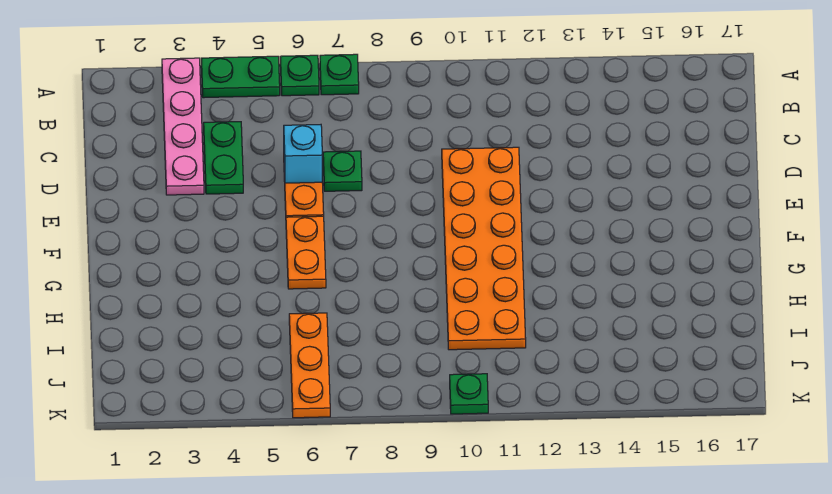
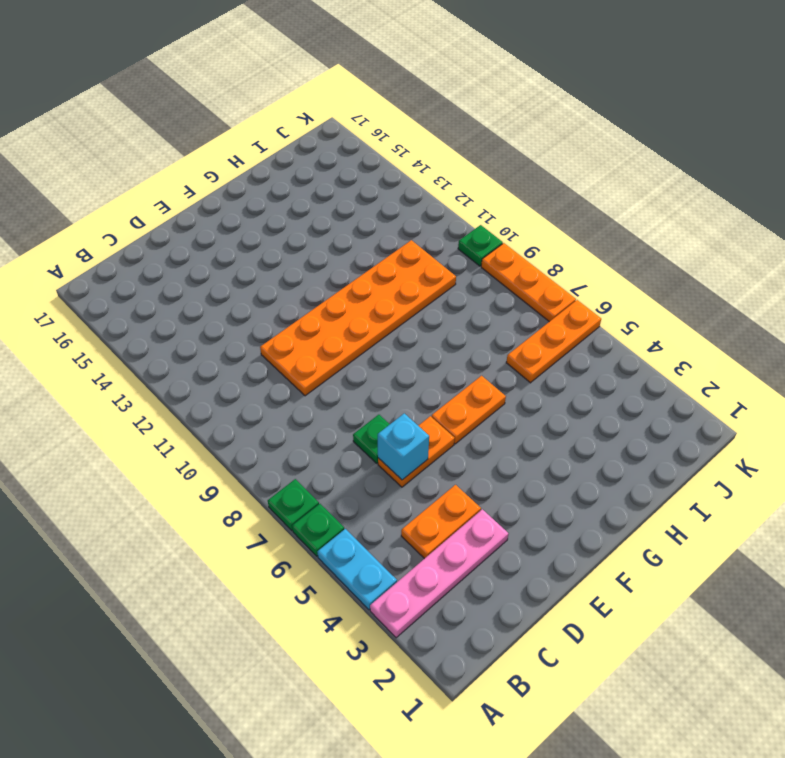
green 1x2 plate [201,56,280,98] -> cyan 1x2 plate [318,529,397,610]
green 1x2 plate [204,122,243,194] -> orange 1x2 plate [401,485,481,559]
none -> orange 1x3 plate [481,243,576,322]

